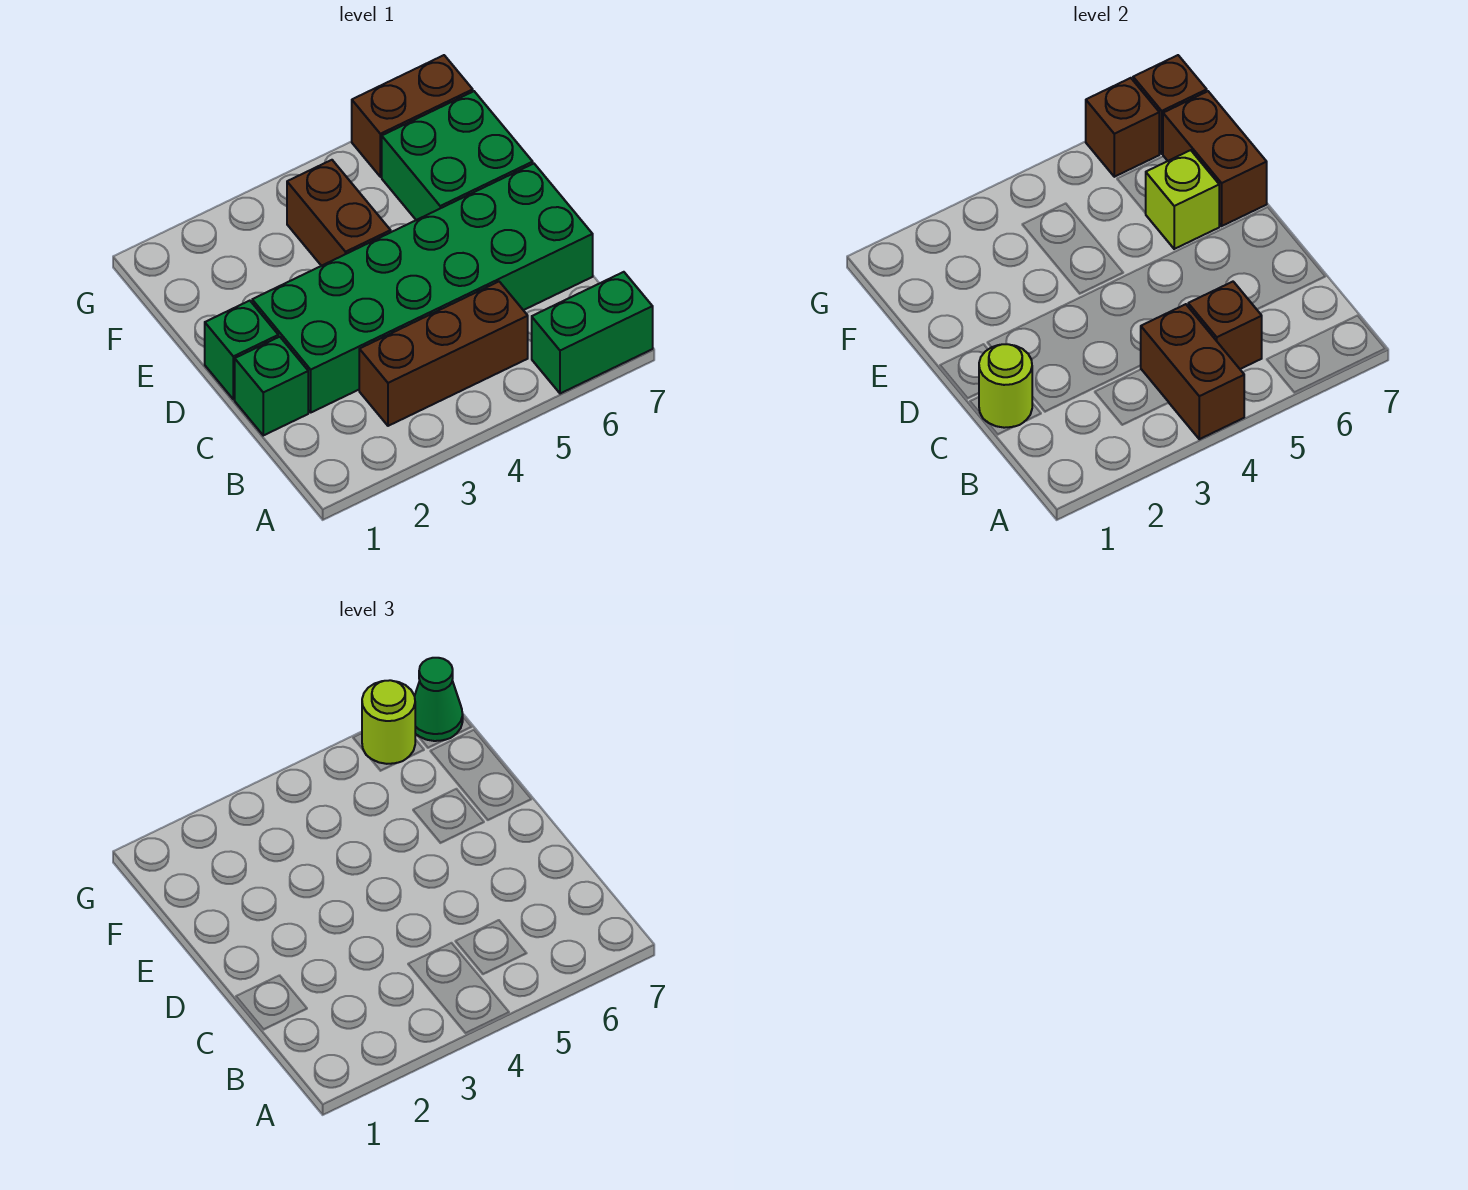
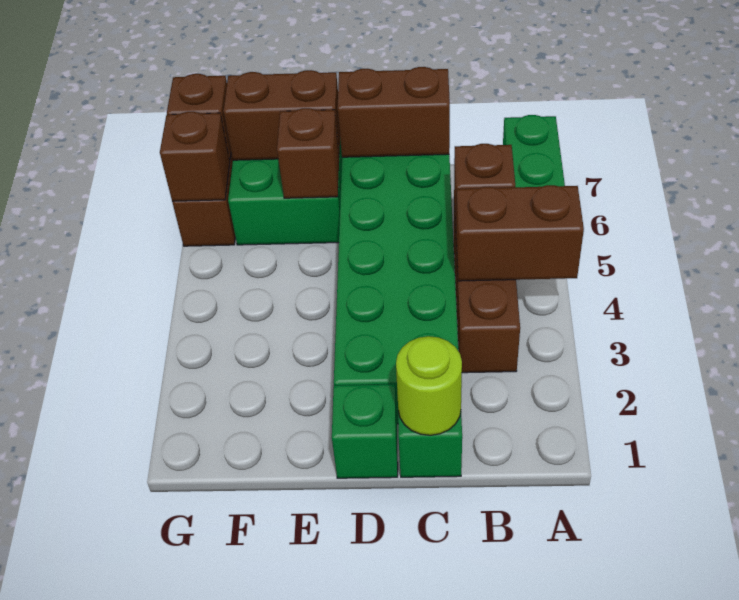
brown 1x2 brick [287,160,391,266] -> brown 1x2 brick moved to [337,67,450,157]
lime 1x1 brick [1146,150,1219,249] -> brown 1x1 brick [277,108,339,198]
lime 1x1 round brick [362,680,415,764] -> none
green 1x1 cone [415,658,463,741] -> none

